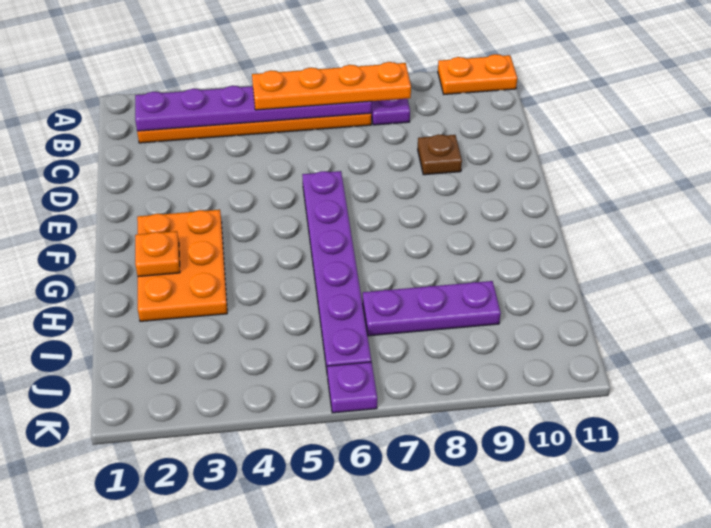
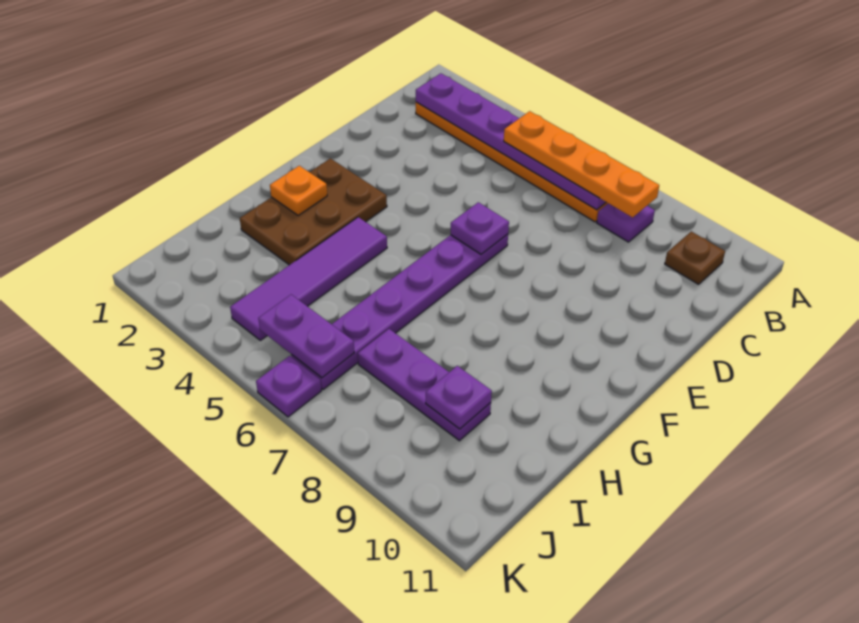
orange 1x2 plate [438,54,517,94] -> none
brown 1x1 plate [418,134,462,175] -> brown 1x1 plate moved to [665,231,725,284]
none -> purple 1x1 plate [450,202,509,254]
orange 2x3 plate [137,210,227,321] -> brown 2x3 plate [240,158,387,265]
none -> purple 1x4 tile [230,217,387,340]
none -> purple 1x1 plate [426,366,492,429]
none -> purple 1x2 plate [258,295,354,378]

